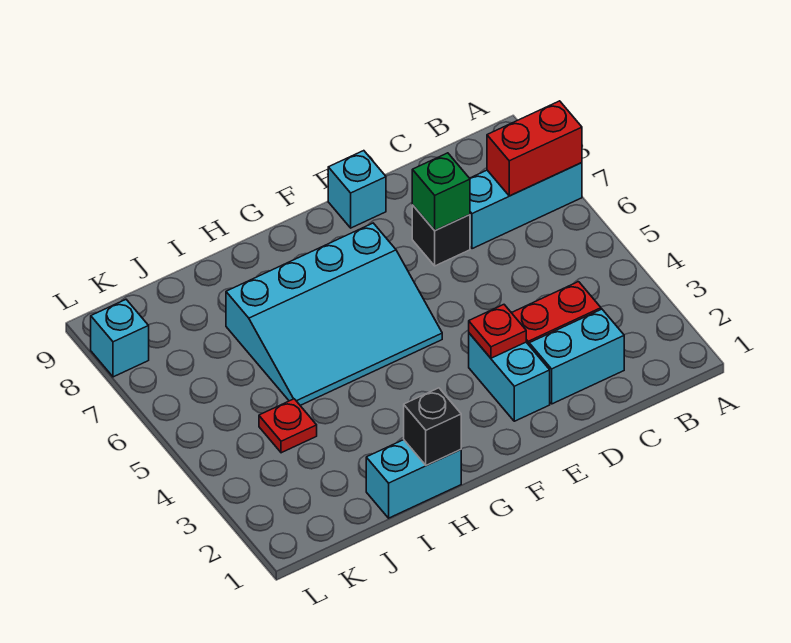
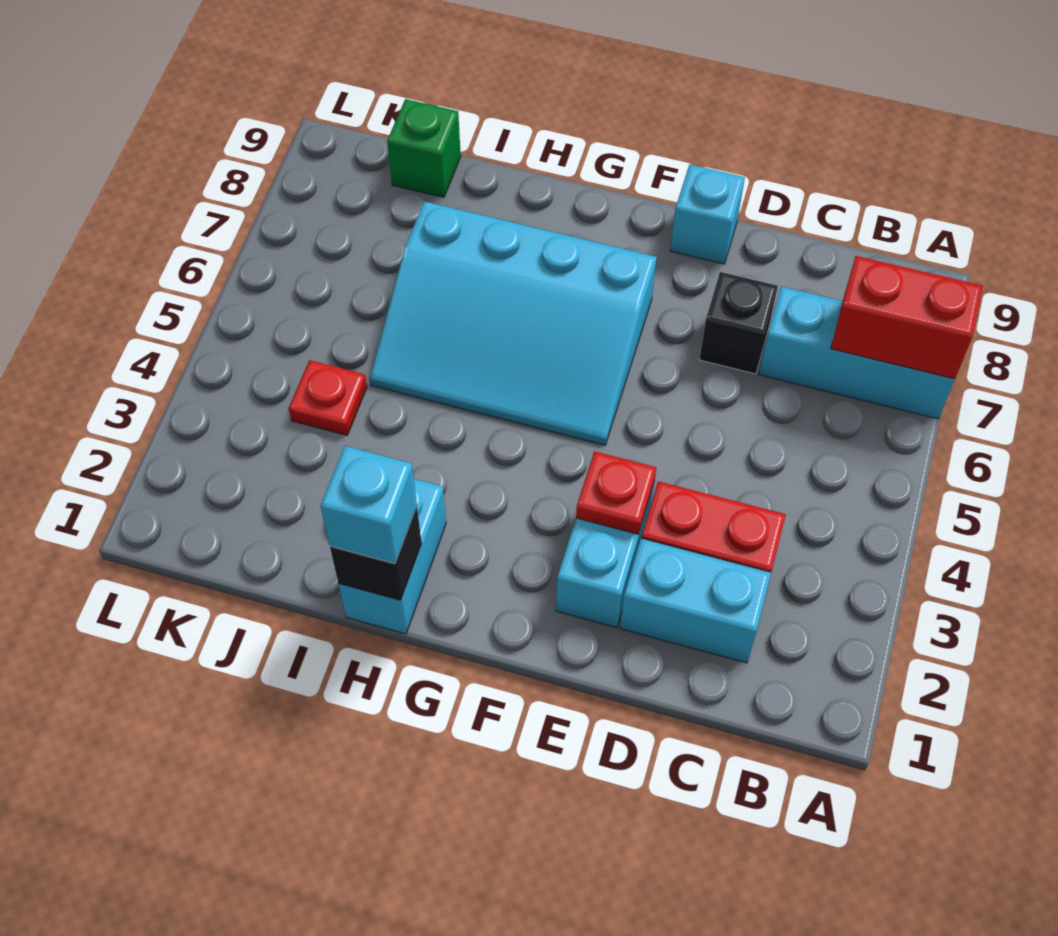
green 1x1 brick [412,153,470,230] -> green 1x1 brick moved to [387,99,461,197]
cyan 1x2 brick [366,440,461,518] -> cyan 1x2 brick turned to [339,479,446,634]
cyan 1x1 brick [91,300,149,377] -> cyan 1x1 brick moved to [320,446,417,564]

